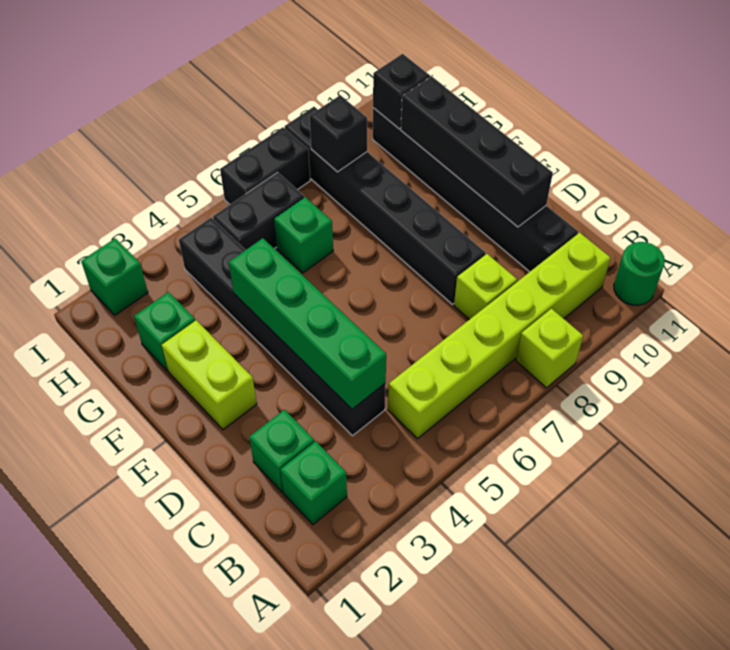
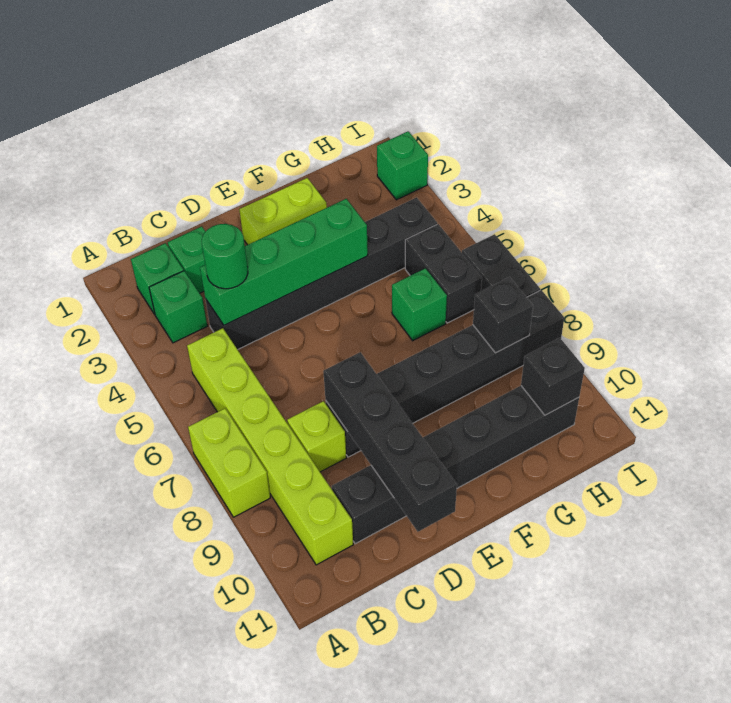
lime 1x1 brick [516,309,583,388] -> lime 1x2 brick [188,409,270,517]
green 1x1 round brick [614,242,665,305] -> green 1x1 round brick moved to [202,224,248,289]
black 1x4 brick [401,76,553,227] -> black 1x4 brick turned to [323,352,457,532]
green 1x1 brick [134,292,195,371] -> green 1x1 brick moved to [149,271,207,343]

